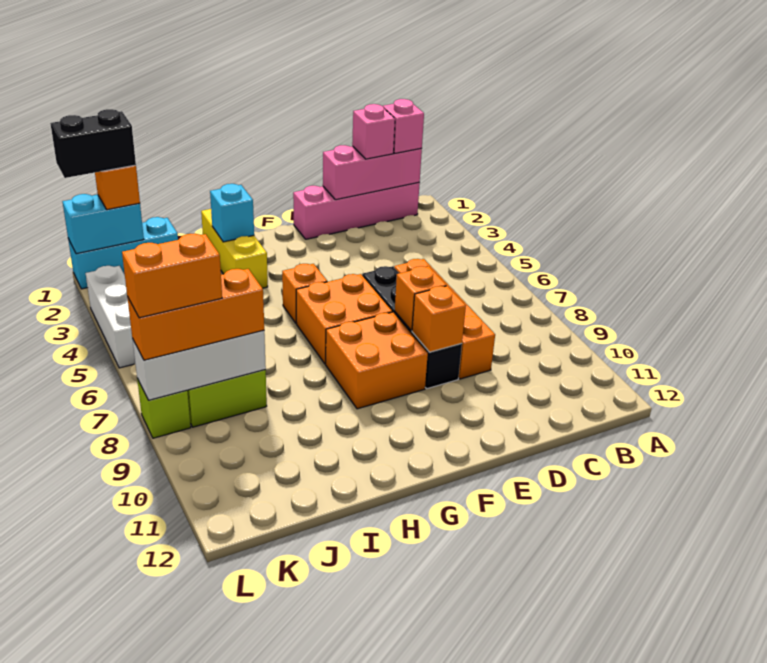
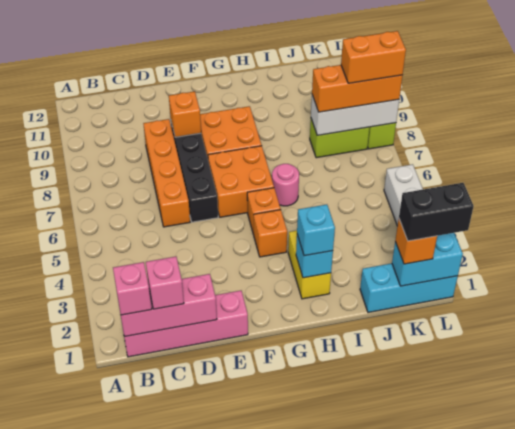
orange 1x1 brick [395,266,446,331] -> orange 1x1 brick moved to [254,210,287,257]
yellow 1x3 brick [201,209,268,288] -> yellow 1x2 brick [288,231,331,299]
none -> cyan 1x1 brick [297,204,335,256]
none -> pink 1x1 round brick [272,164,299,206]

